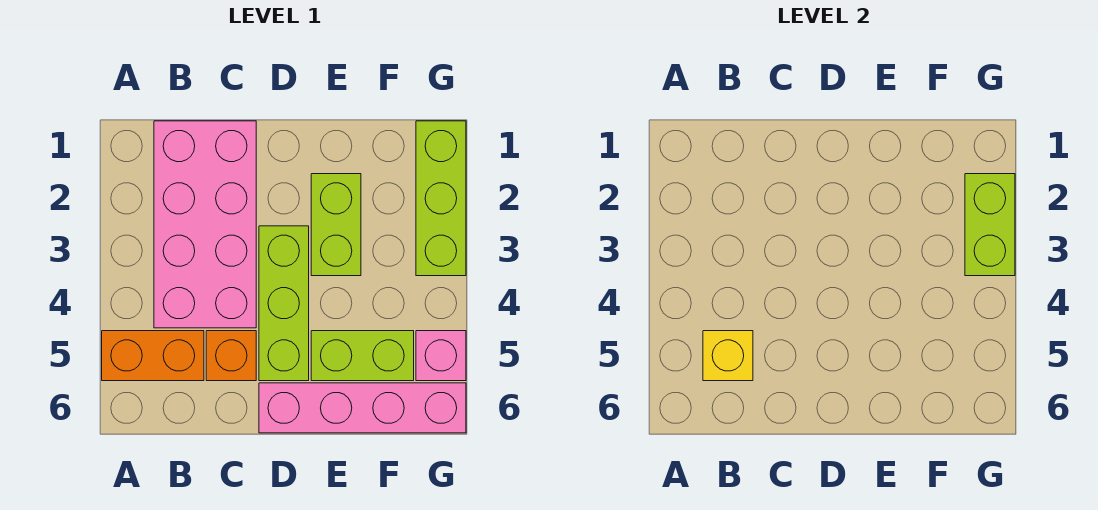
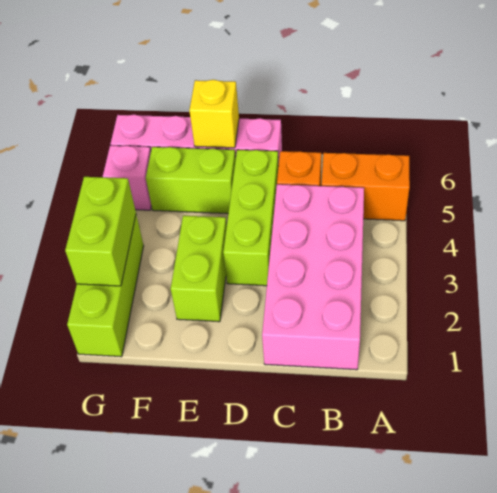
yellow 1x1 brick [703,331,753,381] -> yellow 1x1 brick moved to [189,80,239,148]

